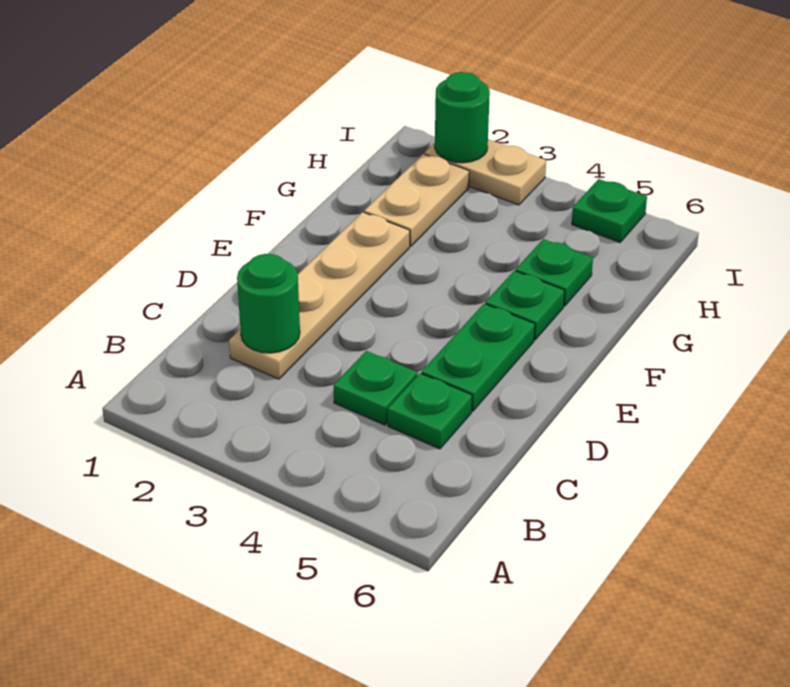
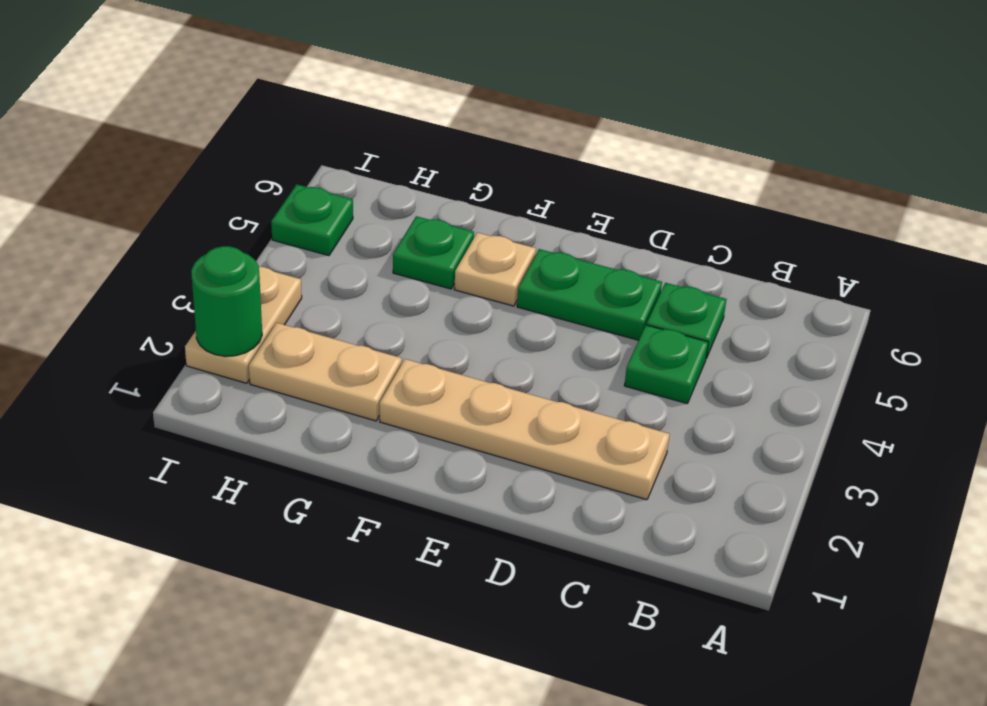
green 1x1 round brick [237,254,300,353] -> none
green 1x1 plate [485,271,565,340] -> tan 1x1 plate [454,233,536,306]

